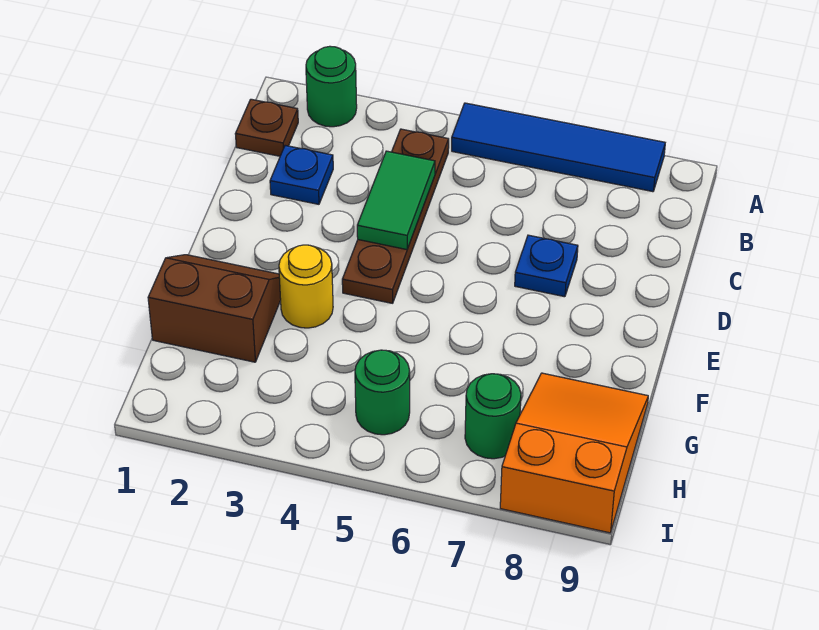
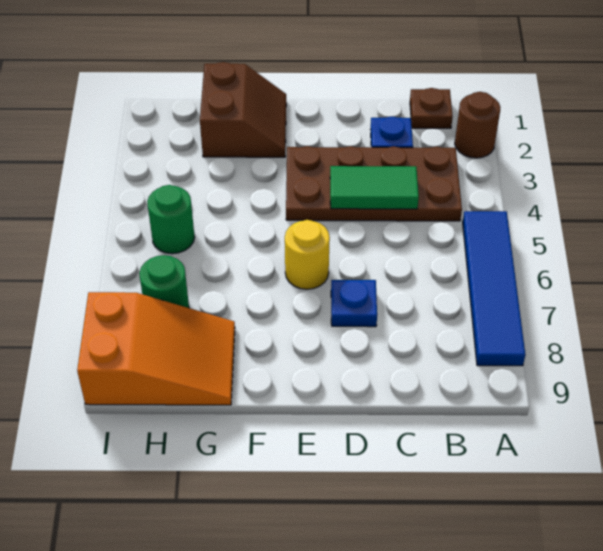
green 1x1 round brick [306,46,357,127] -> brown 1x1 round brick [455,92,500,158]
brown 1x4 plate [342,129,449,303] -> brown 2x4 plate [286,146,462,221]
yellow 1x1 round brick [279,245,333,328] -> yellow 1x1 round brick moved to [285,220,330,289]

